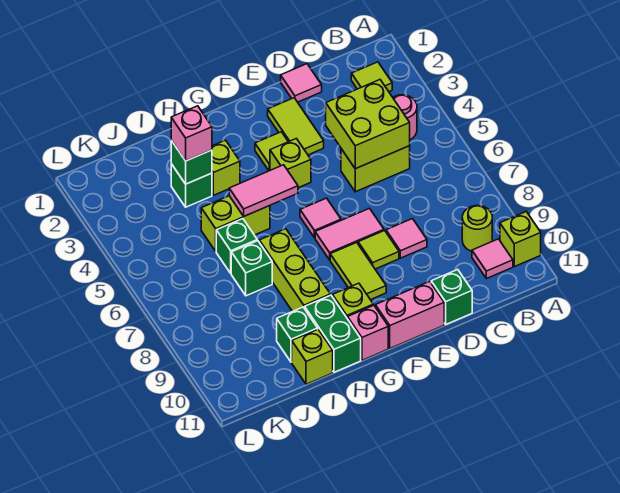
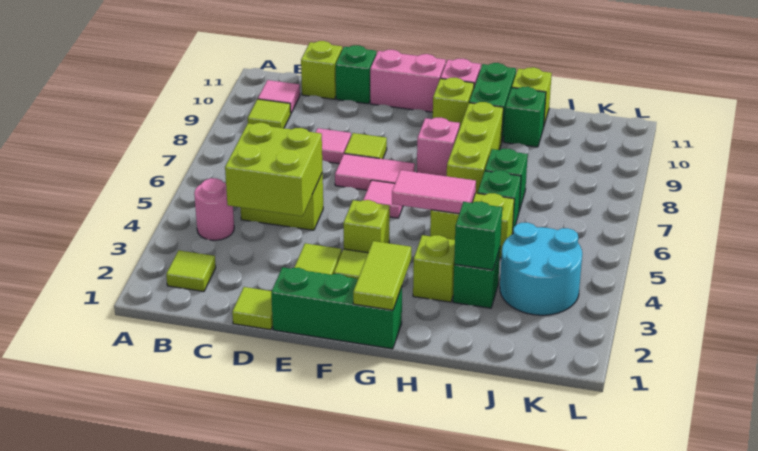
lime 1x1 brick [500,212,541,267] -> lime 1x1 brick moved to [301,41,342,99]
lime 1x1 round brick [462,206,492,251] -> lime 1x1 tile [248,99,291,128]
pink 1x1 tile [281,64,322,102] -> lime 1x1 tile [232,287,273,330]
none -> green 1x3 brick [271,267,402,349]
lime 1x2 tile [330,242,386,300] -> lime 1x2 tile moved to [353,241,411,310]
pink 1x1 brick [171,106,212,161] -> pink 1x1 brick moved to [417,118,460,176]
none -> cyan 2x2 round brick [500,223,582,315]

